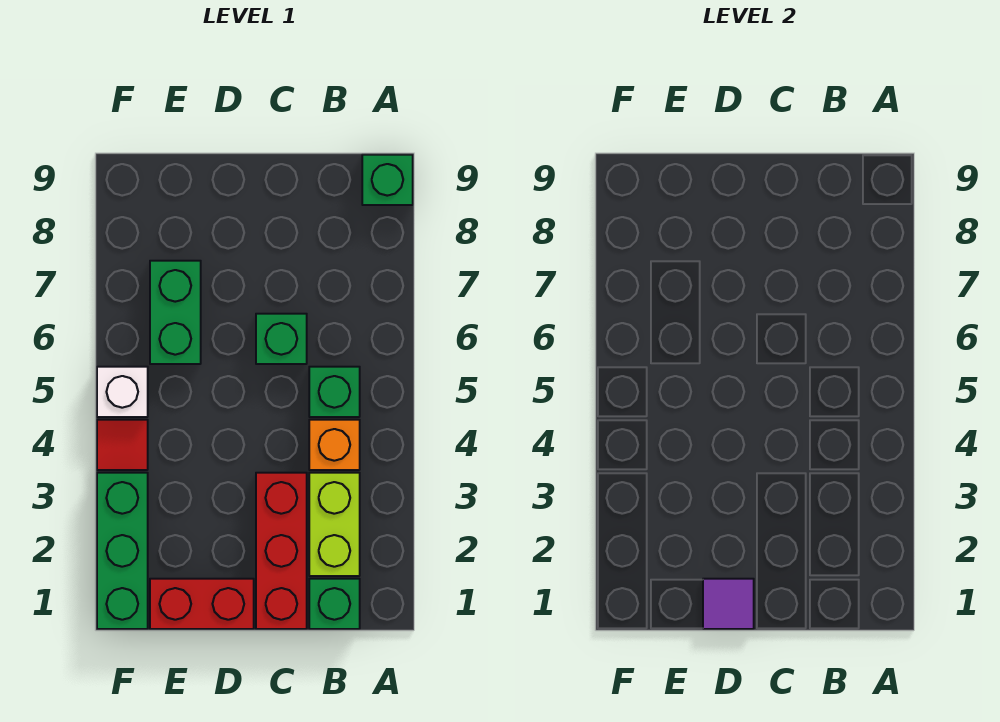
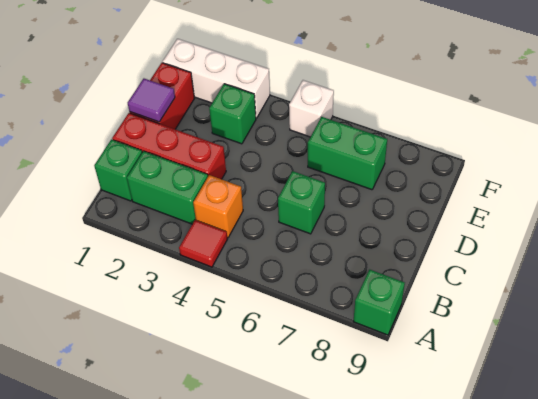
lime 1x2 brick [309,473,360,576] -> green 1x2 brick [127,151,208,224]
green 1x1 brick [309,367,360,417] -> green 1x1 brick moved to [209,84,256,144]
green 1x3 brick [97,473,148,629] -> white 1x3 brick [162,39,270,118]
red 1x1 tile [97,420,148,470] -> red 1x1 tile moved to [179,220,227,267]

